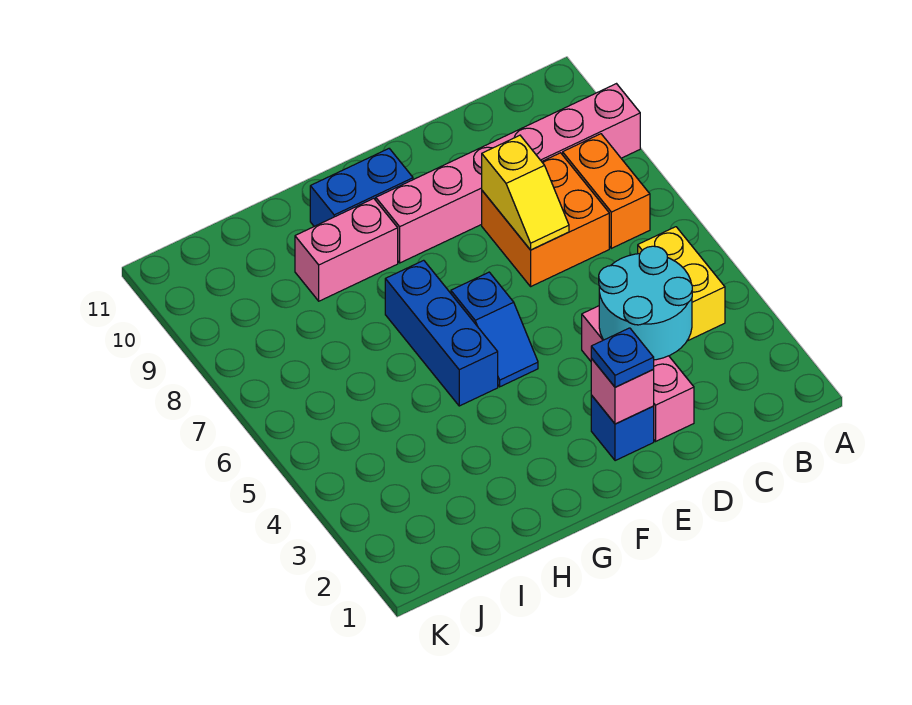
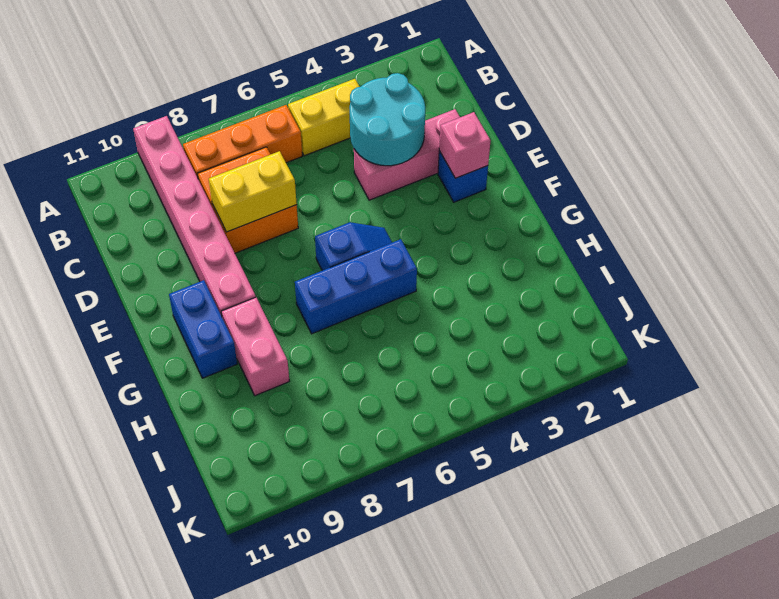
orange 1x2 brick [563,134,650,248] -> orange 1x3 brick [183,105,302,178]
yellow 1x2 slope [482,135,569,250] -> yellow 1x2 brick [209,151,297,232]
blue 1x1 plate [591,328,654,387] -> none

